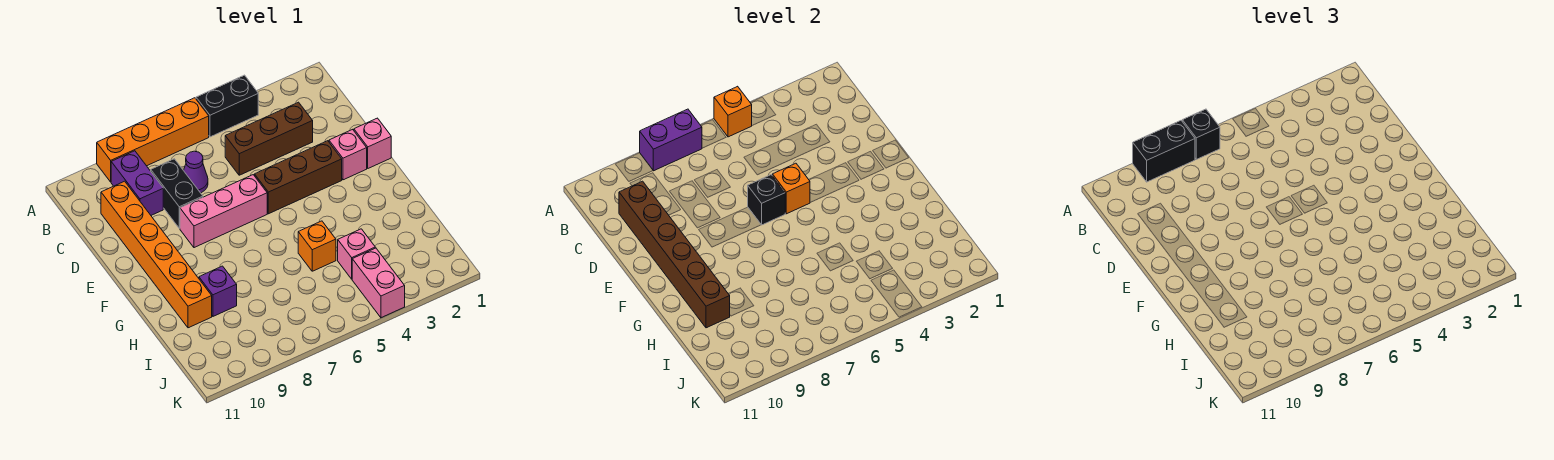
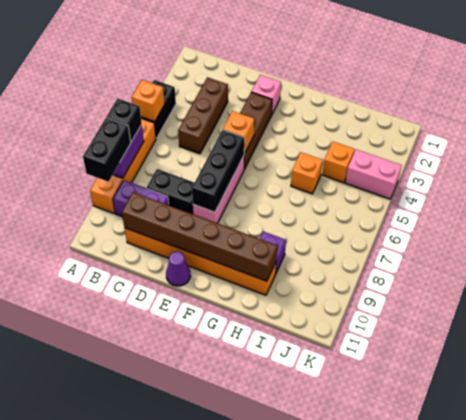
purple 1x1 cone [184,151,208,193] -> purple 1x1 cone moved to [166,251,190,286]
pink 1x1 brick [354,118,391,168] -> none
black 1x1 brick [748,175,785,225] -> black 1x3 brick [192,130,245,212]
pink 1x1 brick [338,229,375,279] -> orange 1x1 brick [322,142,355,183]

